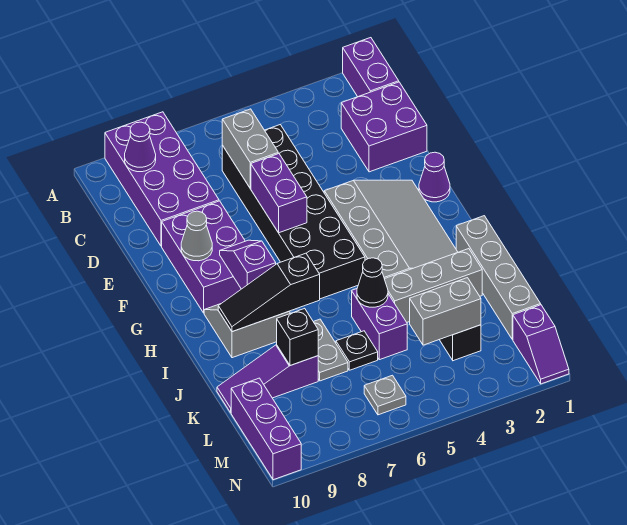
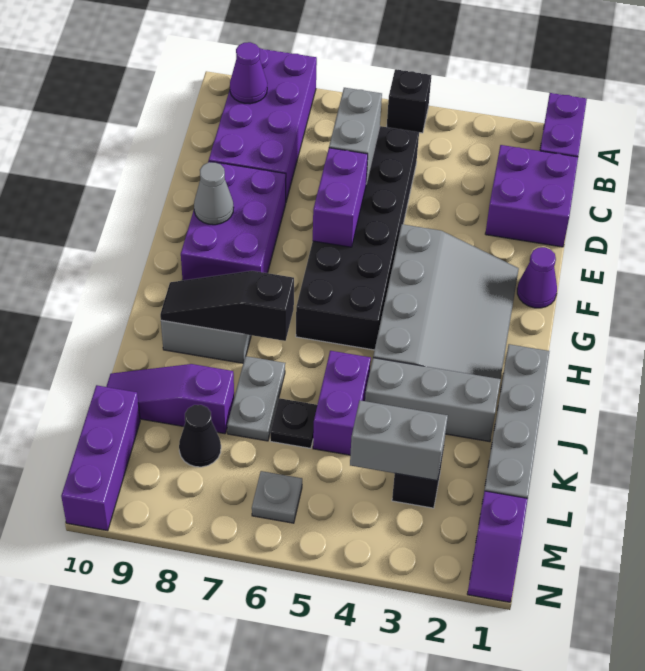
purple 1x2 slope [220,240,276,289] -> none
black 1x1 cone [357,258,388,307] -> black 1x1 cone moved to [179,405,221,467]
black 1x1 brick [276,308,318,366] -> black 1x1 brick moved to [387,69,431,133]

